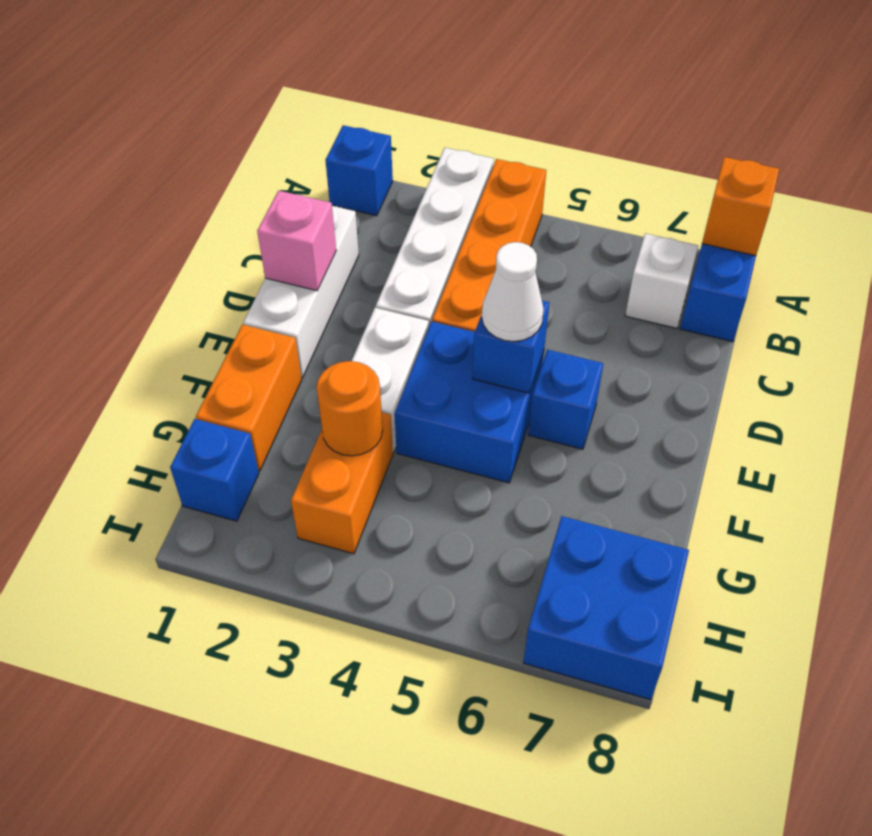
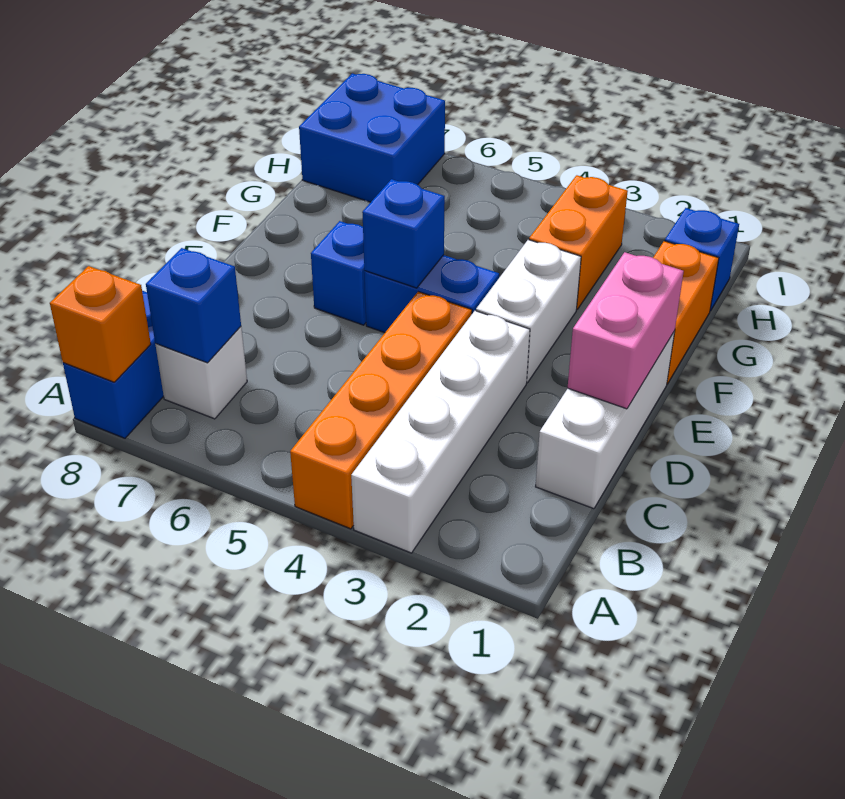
blue 1x1 brick [325,125,393,216] -> blue 1x1 brick moved to [146,248,241,363]
pink 1x1 brick [257,191,336,291] -> pink 1x2 brick [568,252,684,409]
blue 2x2 brick [395,321,544,483] -> blue 1x2 brick [364,255,499,333]
white 1x1 cone [482,242,544,342] -> none
orange 1x1 round brick [317,361,383,456] -> none

